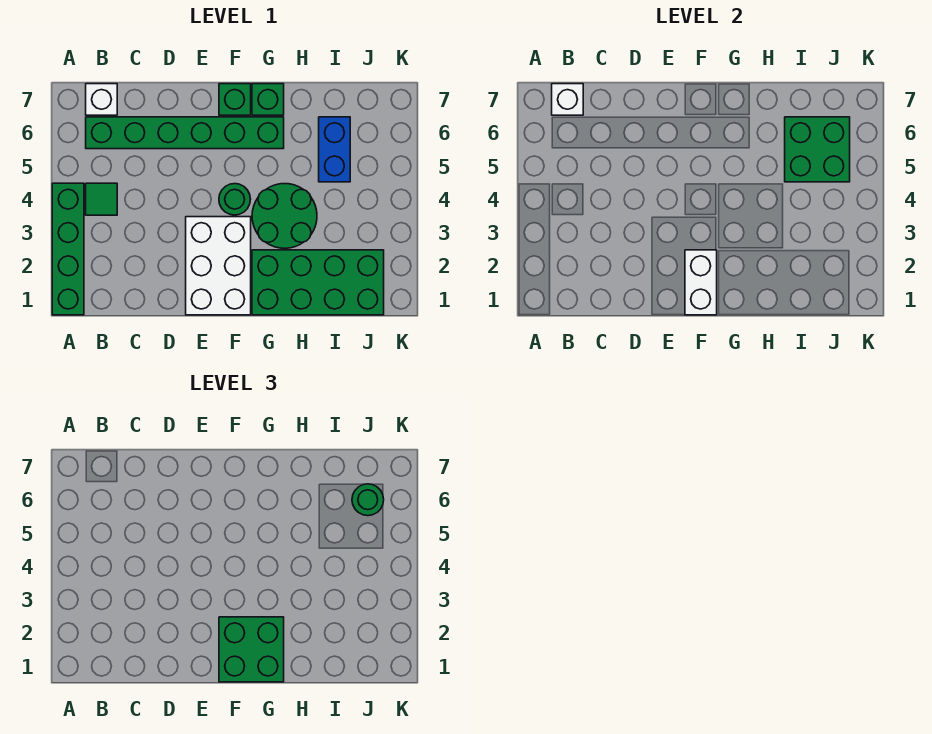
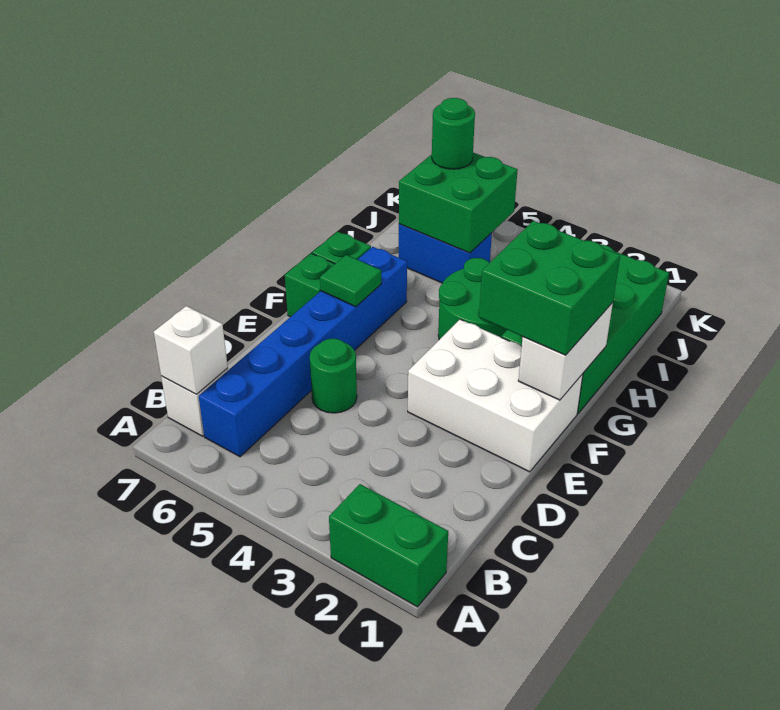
green 1x4 brick [52,183,84,315] -> green 1x2 brick [329,484,448,607]
green 1x1 tile [86,183,117,215] -> green 1x1 tile moved to [320,255,381,307]
green 1x6 brick [86,117,284,149] -> blue 1x6 brick [199,247,407,457]
white 1x2 brick [685,250,717,315] -> white 1x2 brick turned to [518,302,613,400]
green 1x1 round brick [219,184,251,215] -> green 1x1 round brick moved to [310,339,357,413]

